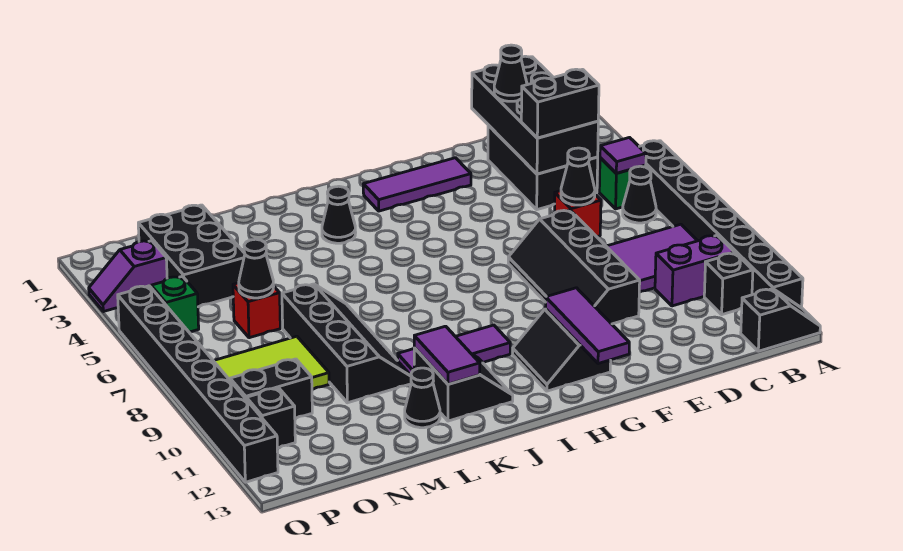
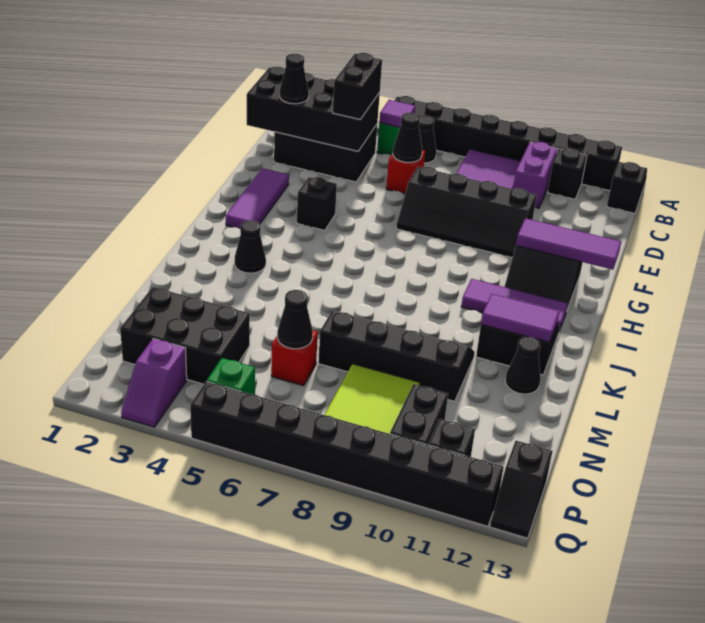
none -> black 1x1 brick [297,177,337,230]
purple 1x3 tile [398,325,510,375] -> purple 1x3 tile turned to [461,279,568,331]
none -> black 1x2 slope [490,441,553,538]

